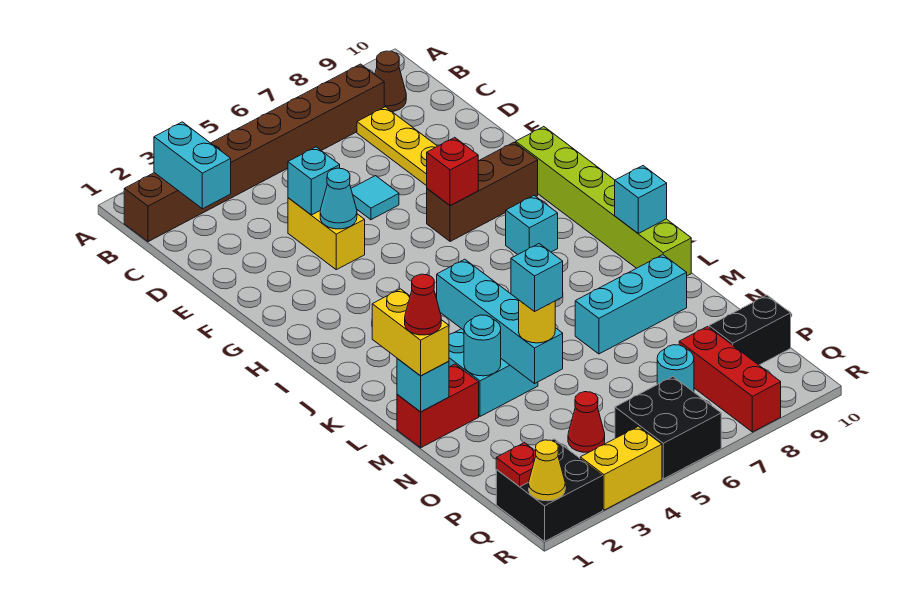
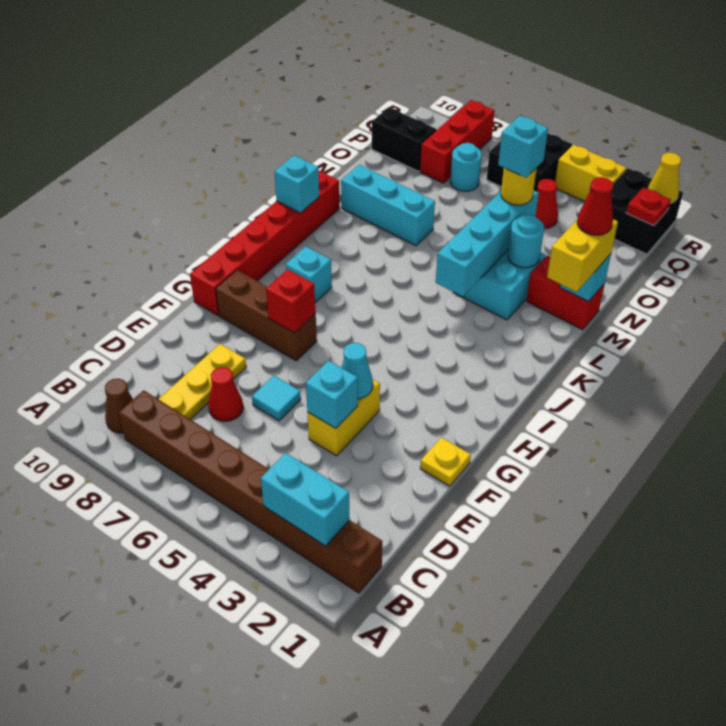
cyan 1x2 brick [154,122,231,209] -> cyan 1x2 brick turned to [261,453,350,546]
none -> red 1x1 cone [208,367,243,421]
none -> yellow 1x1 plate [420,437,471,486]
lime 1x6 brick [516,127,691,276] -> red 1x6 brick [190,171,340,315]

